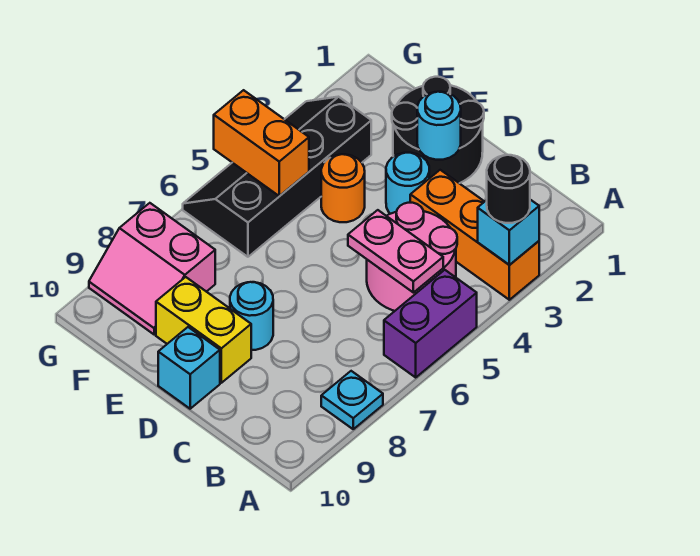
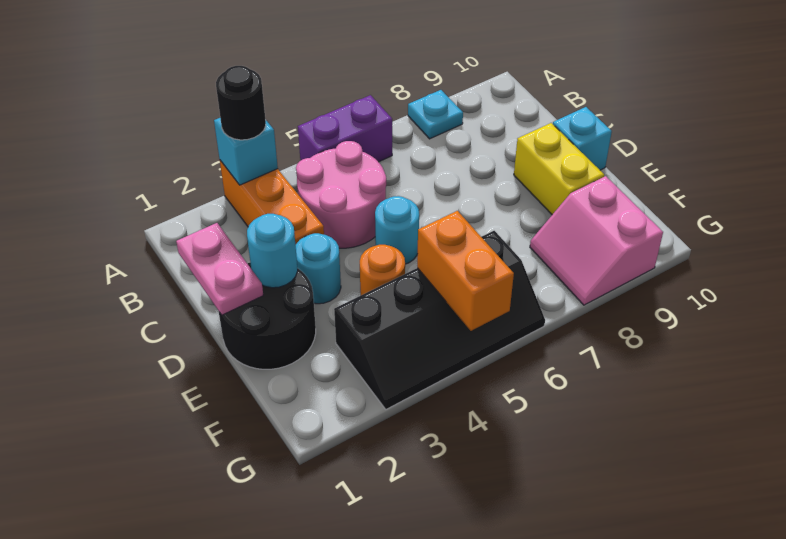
pink 1x2 plate [348,210,443,293] -> pink 1x2 plate moved to [176,223,263,315]
cyan 1x1 round brick [230,282,273,350] -> cyan 1x1 round brick moved to [375,196,419,264]
pink 2x2 slope [89,203,215,335] -> pink 2x2 slope turned to [530,176,663,305]

